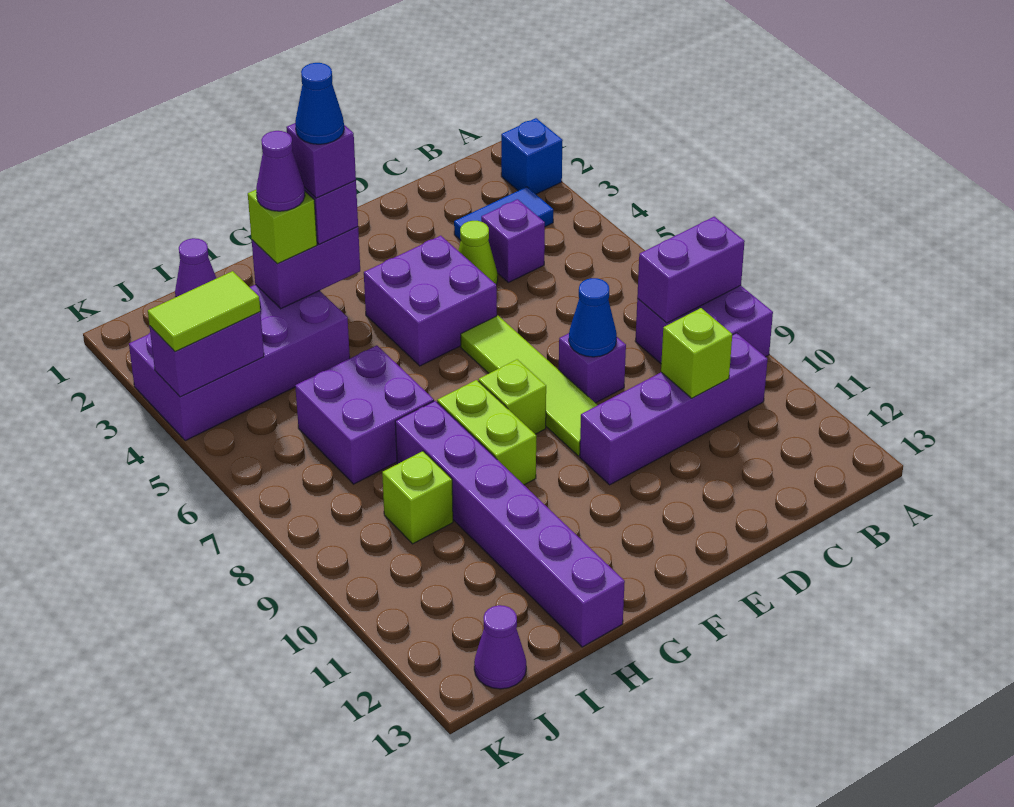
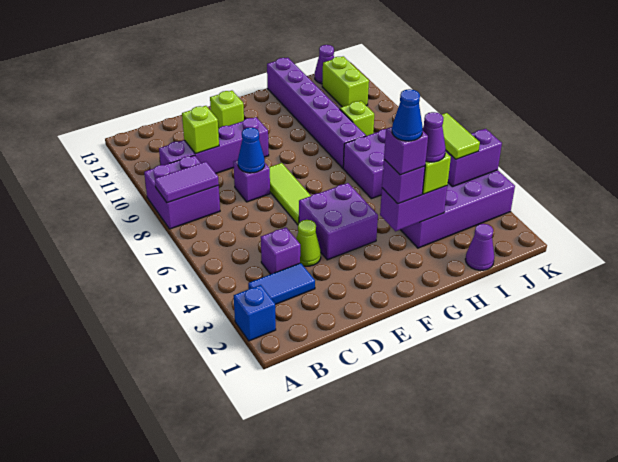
purple 1x2 brick [637,217,745,323] -> purple 1x2 tile [155,162,219,203]
lime 1x4 tile [461,316,598,456] -> lime 1x3 tile [269,163,311,225]
lime 1x1 brick [479,359,546,434] -> lime 1x1 brick moved to [210,91,244,129]
lime 1x2 brick [437,380,536,485] -> lime 1x2 brick moved to [322,56,369,107]
lime 1x2 tile [148,271,260,352] -> lime 1x2 tile turned to [442,113,480,159]

